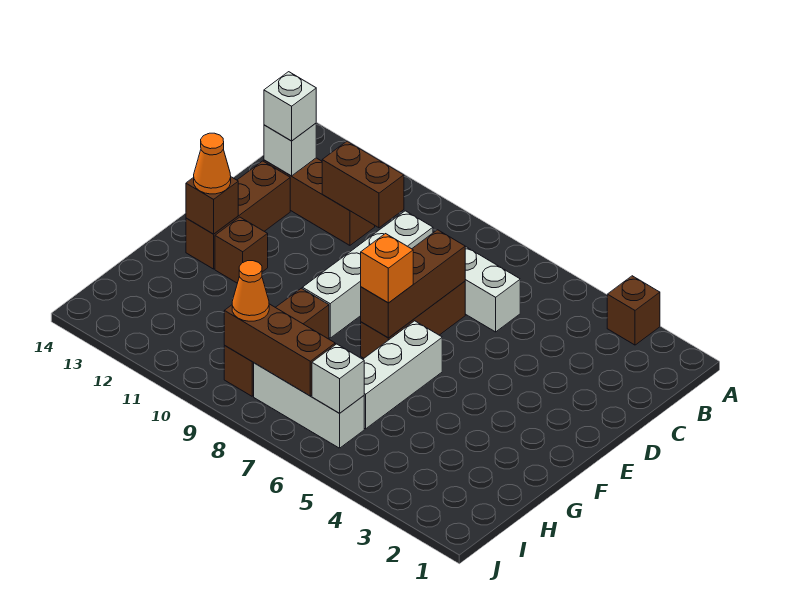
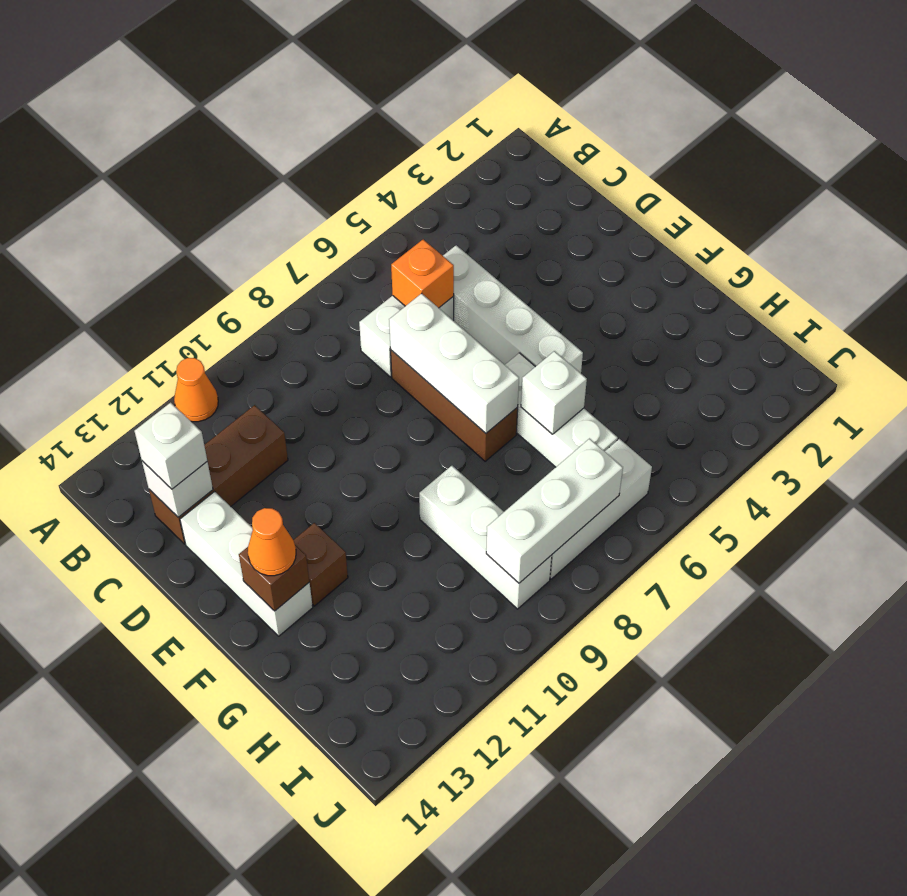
brown 1x1 brick [607,276,660,345] -> none
white 1x4 brick [302,211,433,338] -> white 1x4 brick moved to [443,245,583,373]
brown 1x2 brick [322,141,404,228] -> none
brown 1x3 brick [361,230,465,338] -> white 1x3 brick [389,293,519,433]
brown 1x3 brick [186,161,290,269] -> white 1x3 brick [180,492,313,636]
orange 1x1 brick [361,234,413,303] -> orange 1x1 brick moved to [391,239,454,308]
brown 1x3 brick [224,288,329,396] -> white 1x3 brick [419,466,552,609]
white 1x1 brick [312,344,364,413] -> white 1x1 brick moved to [521,351,587,434]
brown 1x3 brick [224,304,335,396] -> white 1x3 brick [486,439,623,583]
orange 1x1 cone [232,261,269,321] -> orange 1x1 cone moved to [174,358,218,422]

